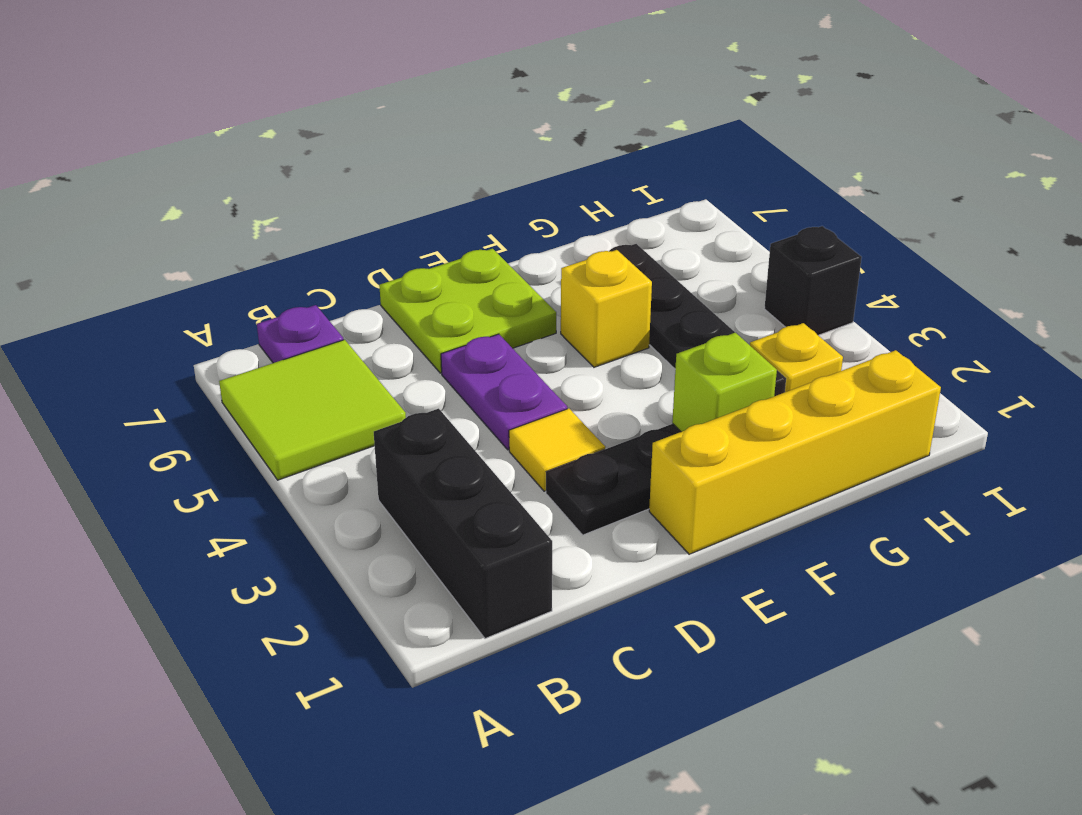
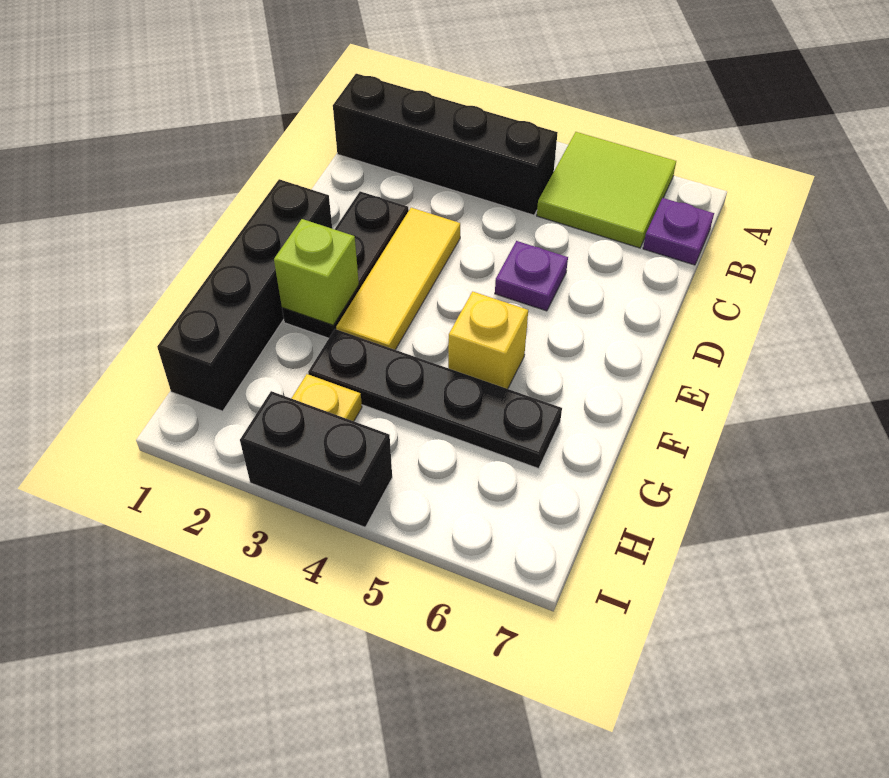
black 1x3 brick [374,409,552,639] -> black 1x4 brick [333,74,558,215]
yellow 1x1 tile [509,408,605,491] -> yellow 1x3 tile [336,208,460,350]
purple 1x2 plate [441,334,567,450] -> purple 1x1 plate [495,241,568,311]
lime 2x2 plate [379,249,556,373] -> none
yellow 1x4 brick [649,350,941,554] -> black 1x4 brick [157,179,332,411]
black 1x1 brick [764,226,862,335] -> black 1x2 brick [240,391,392,527]

